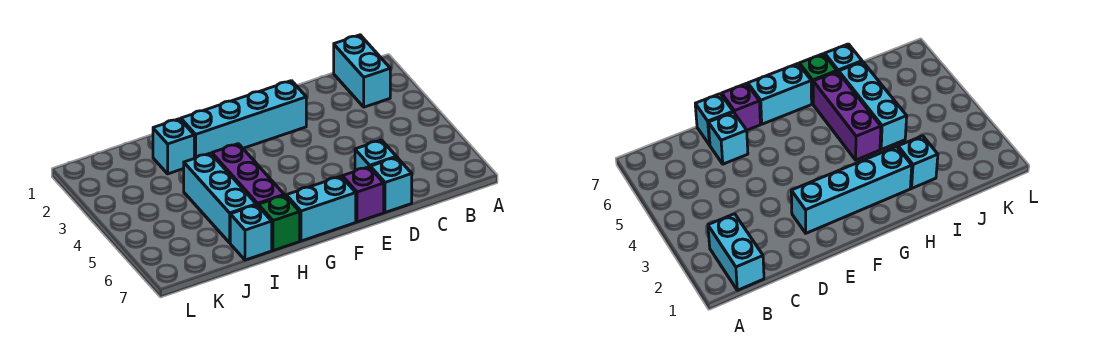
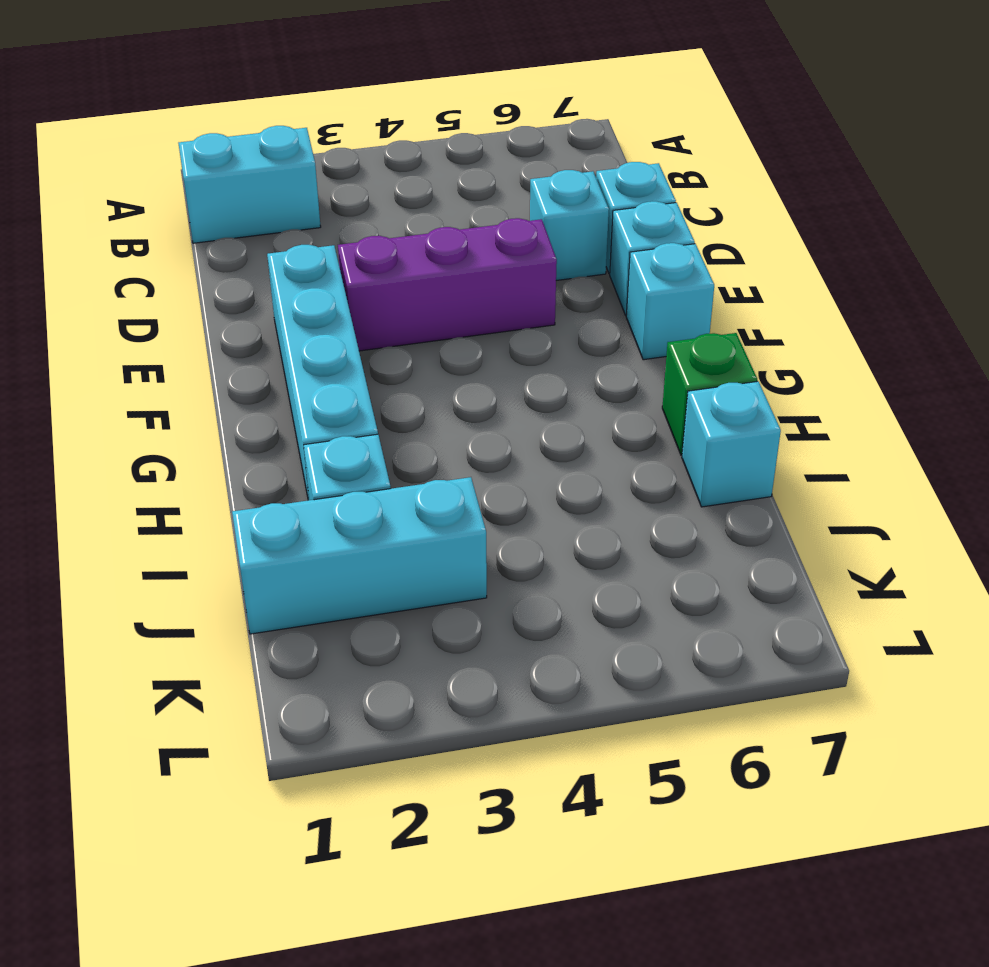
purple 1x1 brick [342,167,384,222] -> cyan 1x1 brick [610,201,695,315]
cyan 1x2 brick [286,176,356,241] -> cyan 1x1 brick [626,243,714,360]
purple 1x3 brick [212,144,284,205] -> purple 1x3 brick moved to [338,218,557,351]
cyan 1x3 brick [184,153,256,243] -> cyan 1x3 brick moved to [232,477,487,634]

